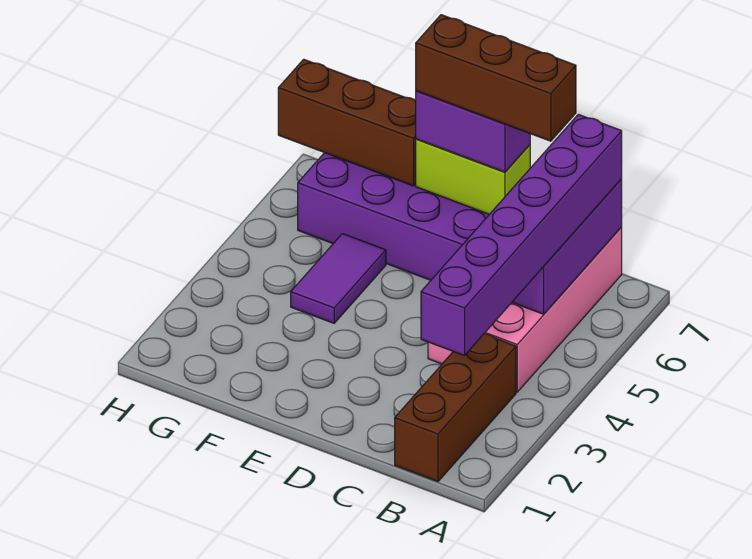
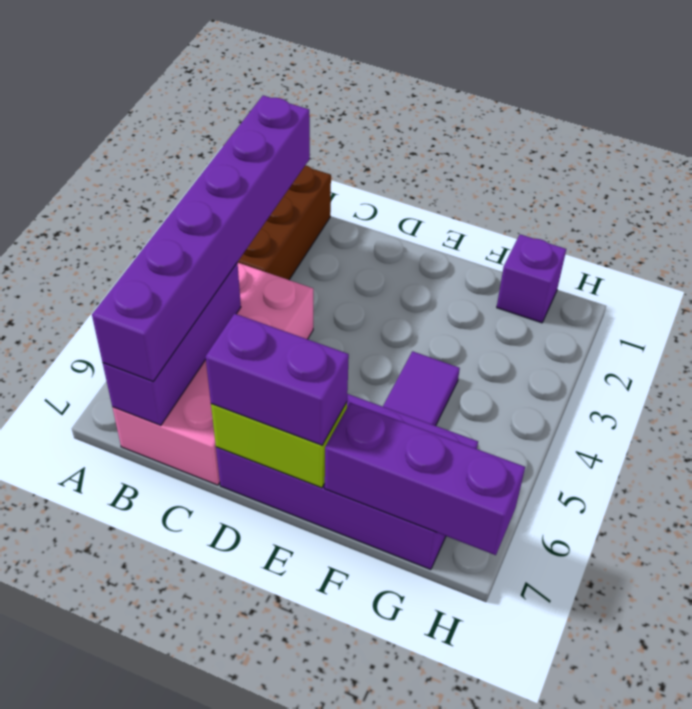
brown 1x3 brick [416,15,576,141] -> none
brown 1x3 brick [278,59,416,186] -> purple 1x3 brick [325,403,525,555]
none -> purple 1x1 brick [497,234,566,323]

